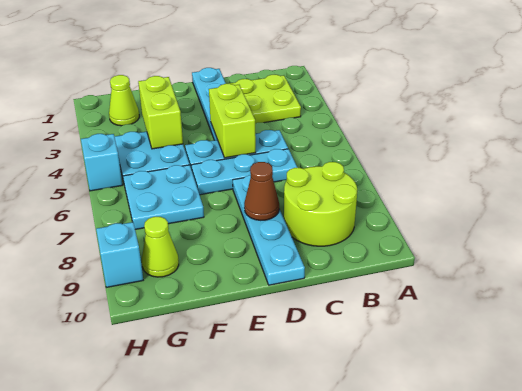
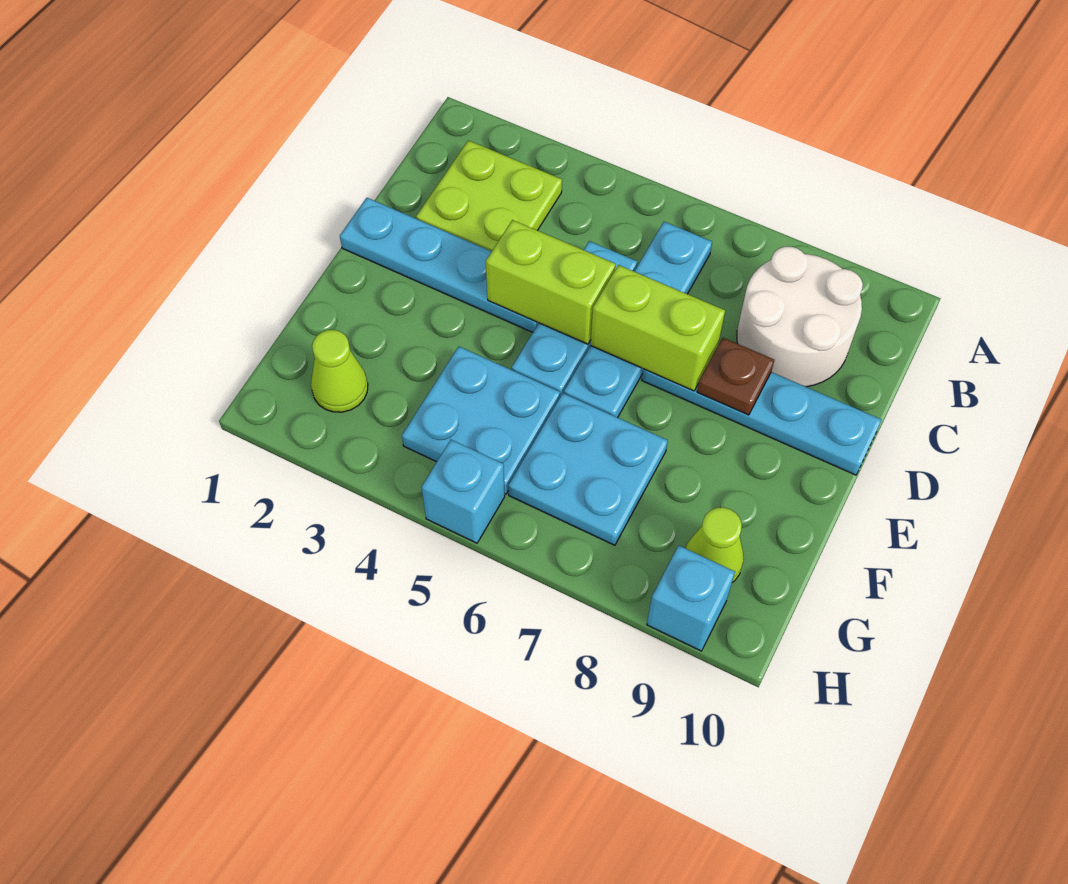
lime 2x2 round brick [284,162,357,246] -> white 2x2 round brick [737,247,863,387]
cyan 1x3 plate [191,149,298,195] -> cyan 1x4 plate [564,222,712,418]
brown 1x1 cone [244,162,279,220] -> brown 1x1 plate [697,338,774,415]
lime 1x2 brick [138,76,183,149] -> lime 1x2 brick moved to [590,265,725,391]

